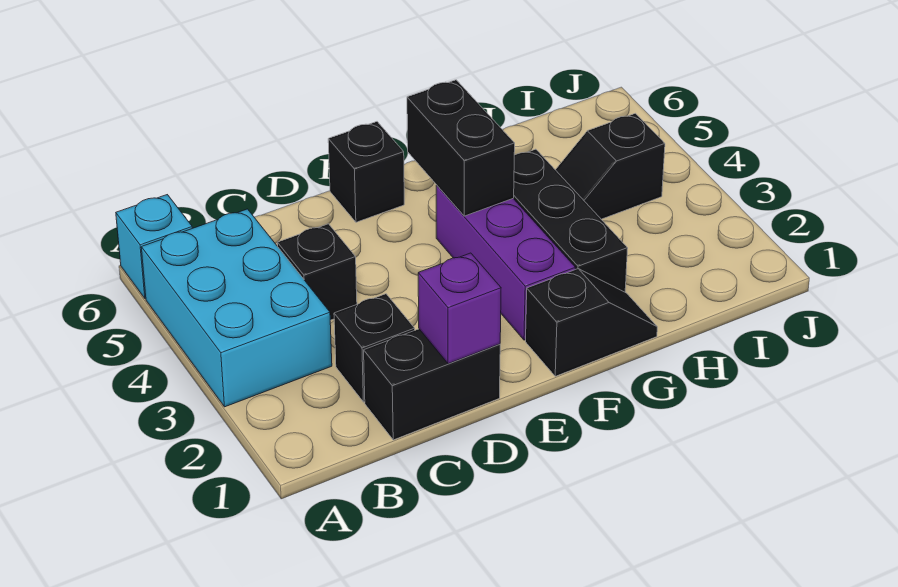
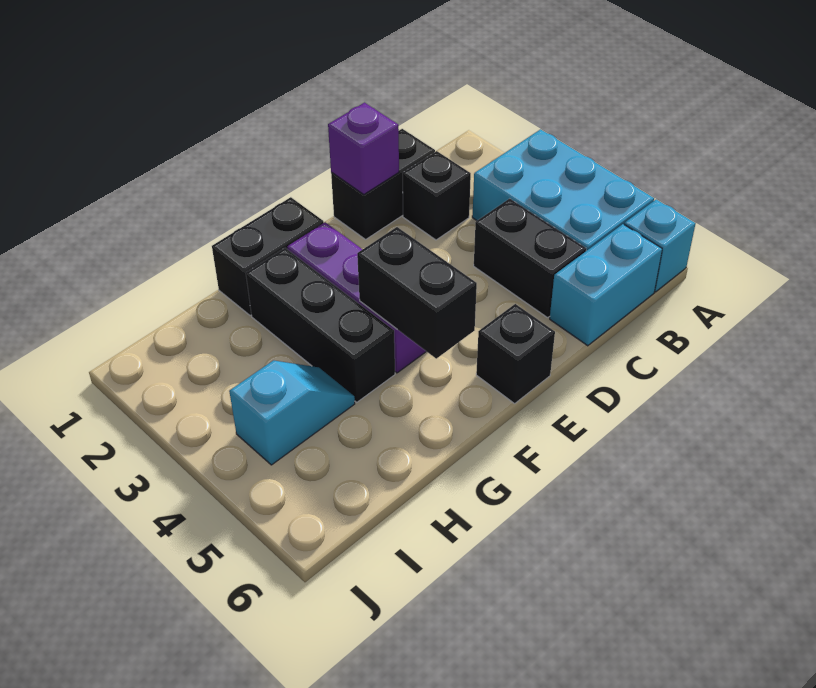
none -> cyan 1x2 brick [550,224,662,346]
black 1x1 brick [277,224,357,320] -> black 1x2 brick [474,198,586,318]
black 1x2 slope [526,269,657,376] -> black 1x2 brick [212,197,324,316]
black 1x2 slope [556,113,665,219] -> cyan 1x2 slope [229,360,355,465]

